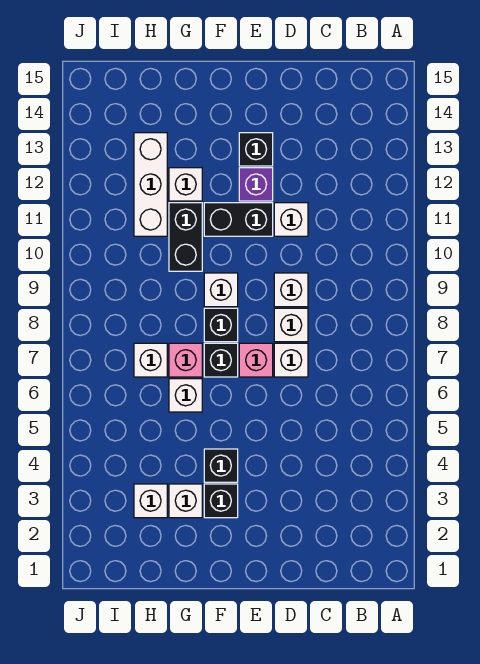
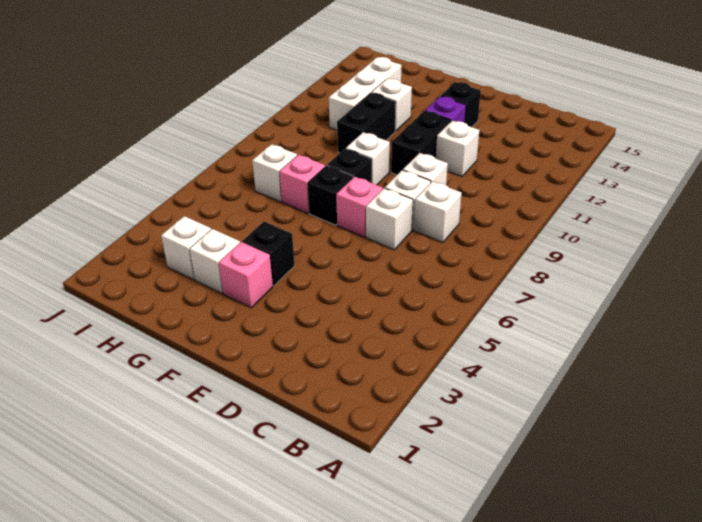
black 1x2 brick [204,203,273,236] -> black 1x2 brick turned to [391,111,451,175]
black 1x1 brick [204,484,238,518] -> pink 1x1 brick [219,242,273,308]
white 1x1 brick [169,379,202,412] -> white 1x1 brick moved to [414,181,461,243]

